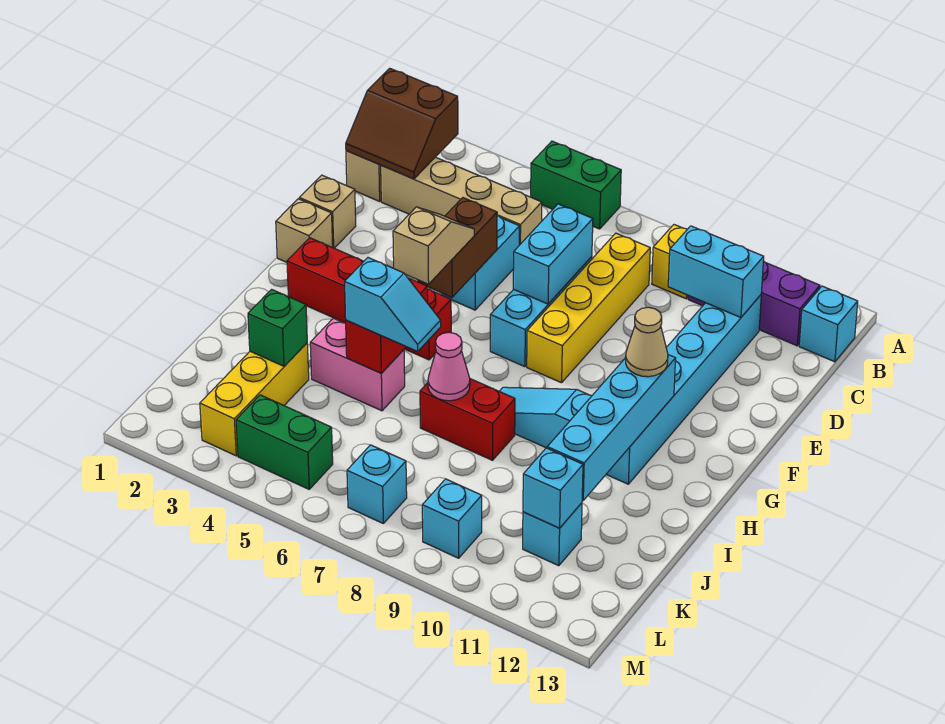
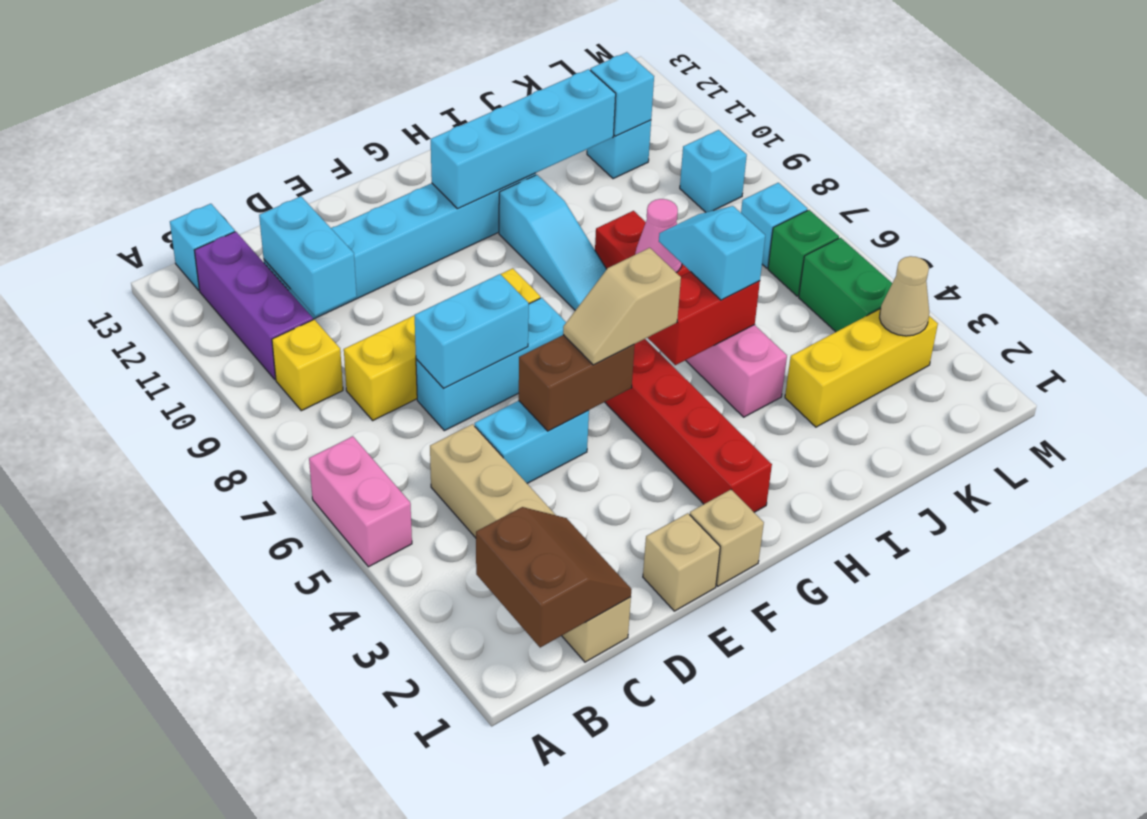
green 1x2 brick [531,141,621,229] -> pink 1x2 brick [309,436,412,567]
tan 1x1 cone [626,307,668,377] -> tan 1x1 cone moved to [880,256,929,336]
green 1x1 brick [248,289,307,366] -> green 1x1 brick moved to [768,210,839,296]

